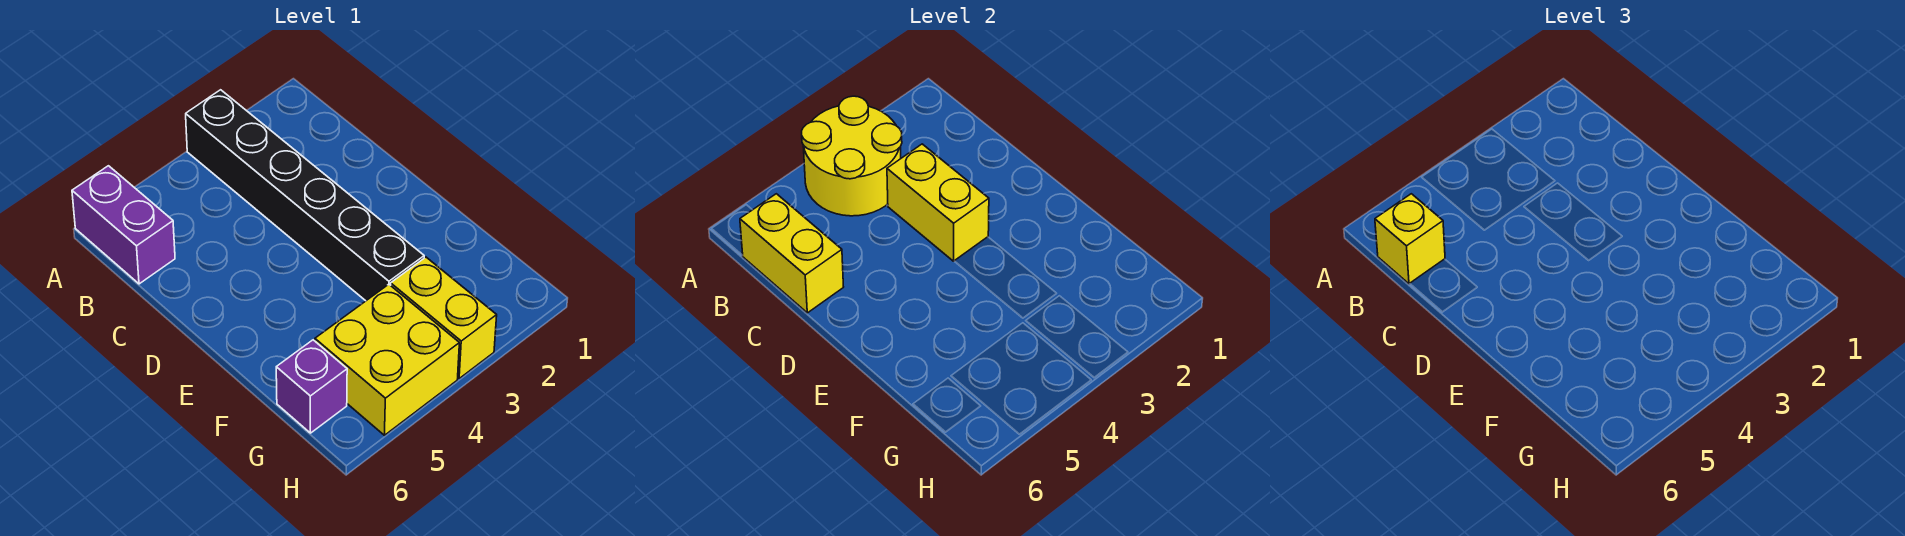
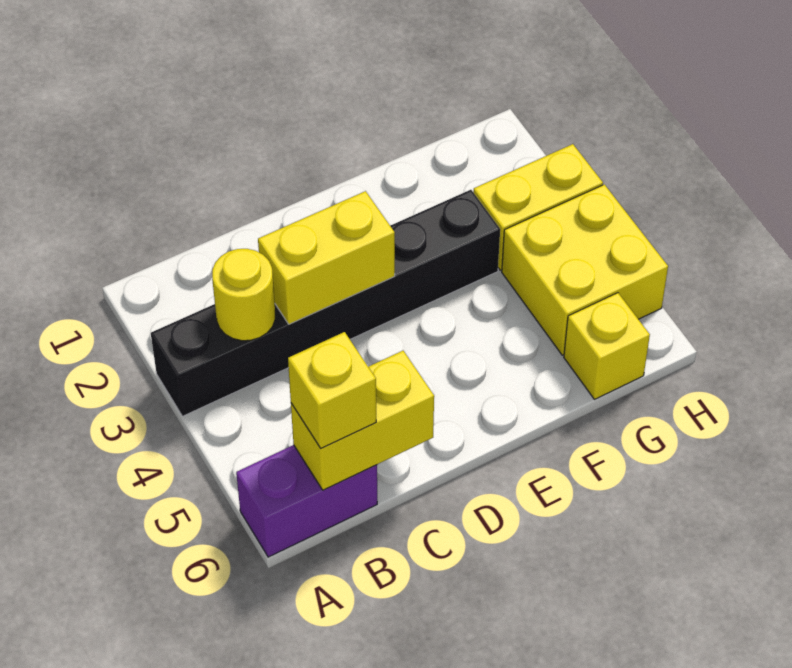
yellow 2x2 round brick [802,96,902,216] -> yellow 1x1 round brick [212,249,275,341]
purple 1x1 brick [276,340,347,433] -> yellow 1x1 brick [564,293,650,399]

